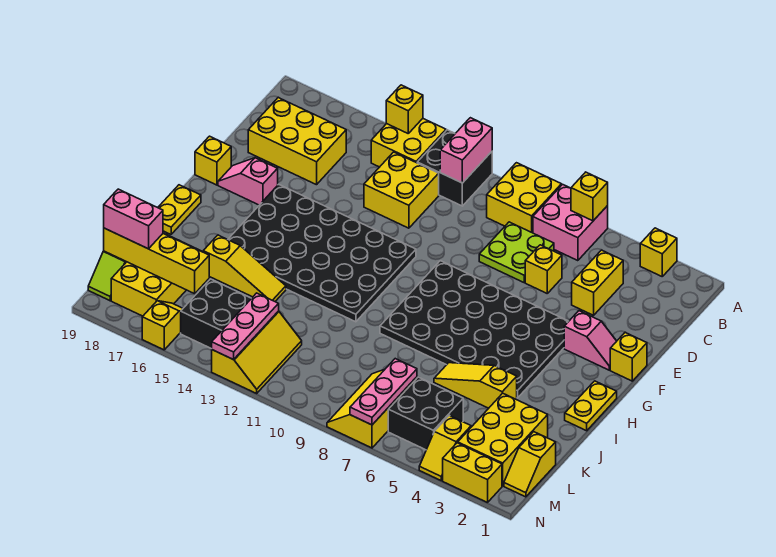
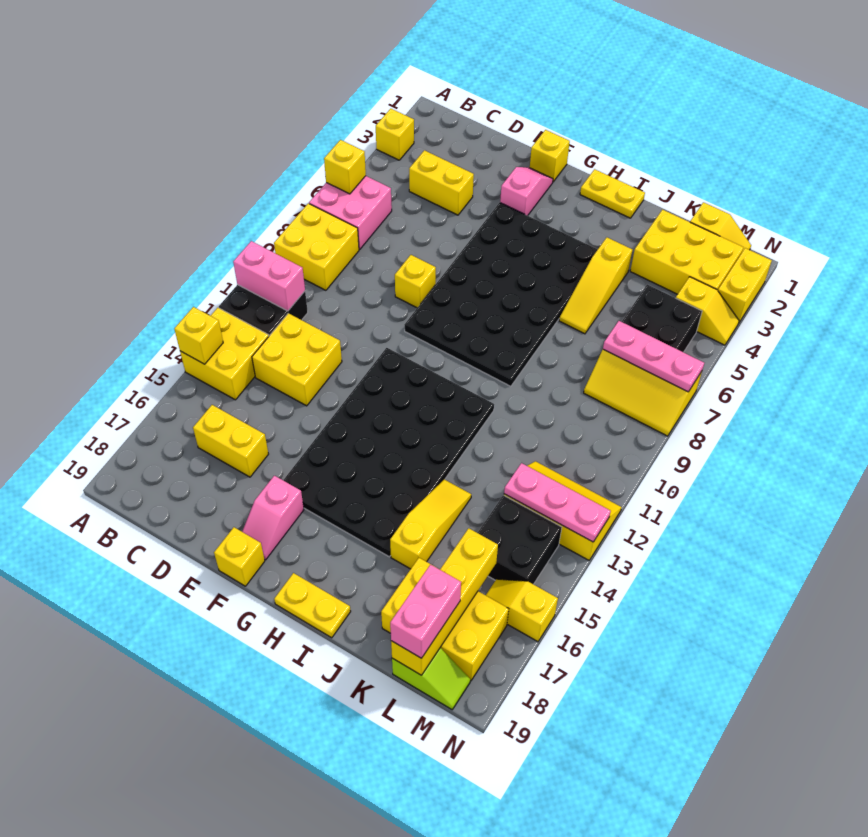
lime 2x2 plate [479,222,554,282] -> none
yellow 2x3 brick [248,97,346,185] -> yellow 1x2 brick [193,405,268,477]
yellow 1x1 brick [525,245,562,293] -> yellow 1x1 brick moved to [395,255,436,308]

